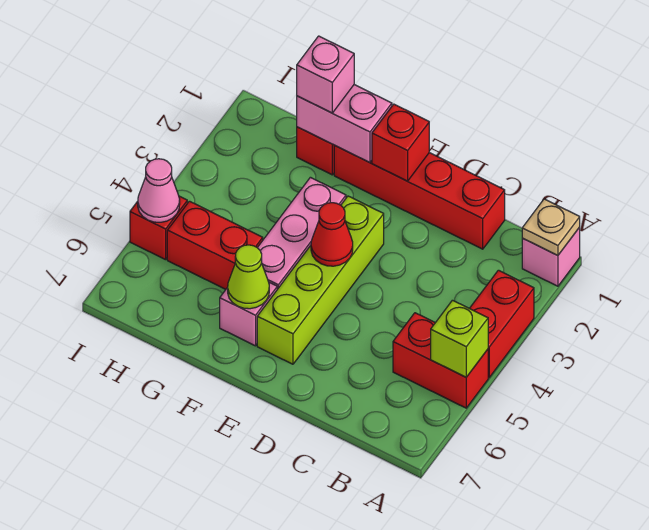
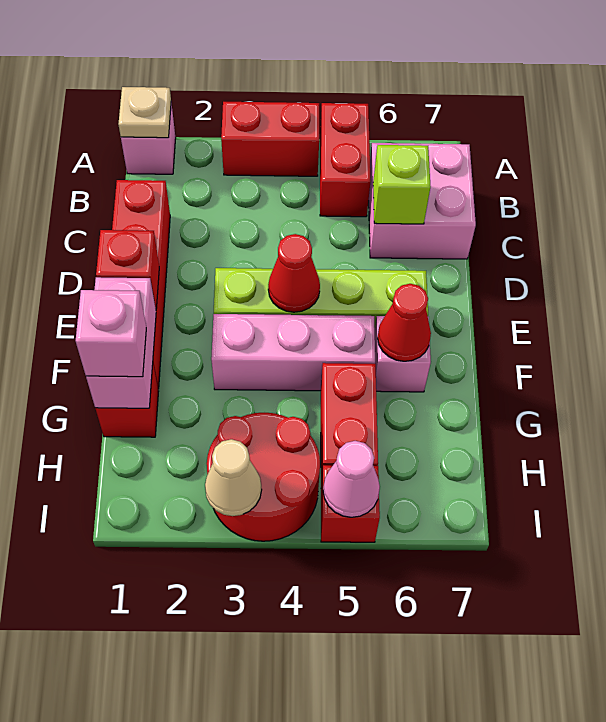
lime 1x1 brick [431,300,488,377] -> lime 1x1 brick moved to [373,145,431,224]
none -> pink 2x2 brick [369,143,476,259]
lime 1x1 cone [228,245,269,309] -> red 1x1 cone [377,284,431,361]
none -> red 2x2 round brick [207,413,320,541]
none -> tan 1x1 cone [205,439,262,516]

